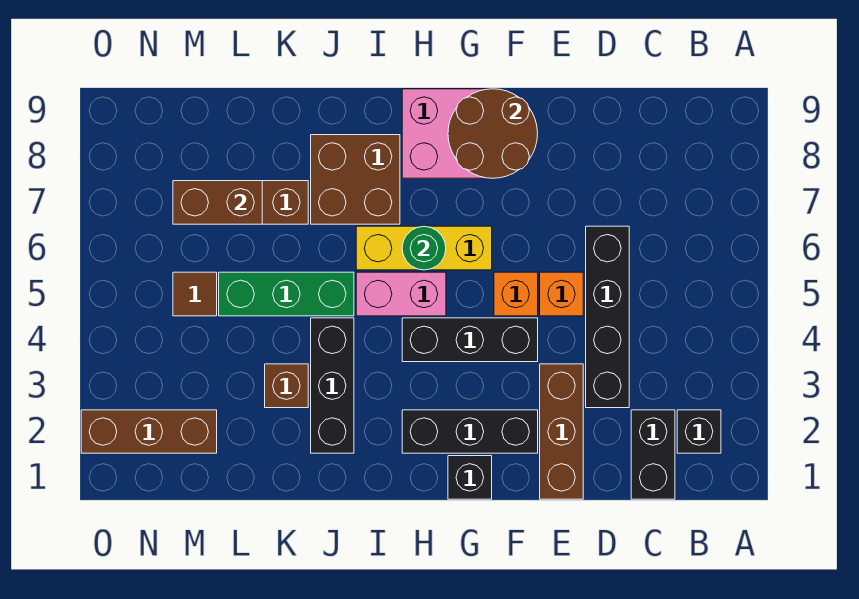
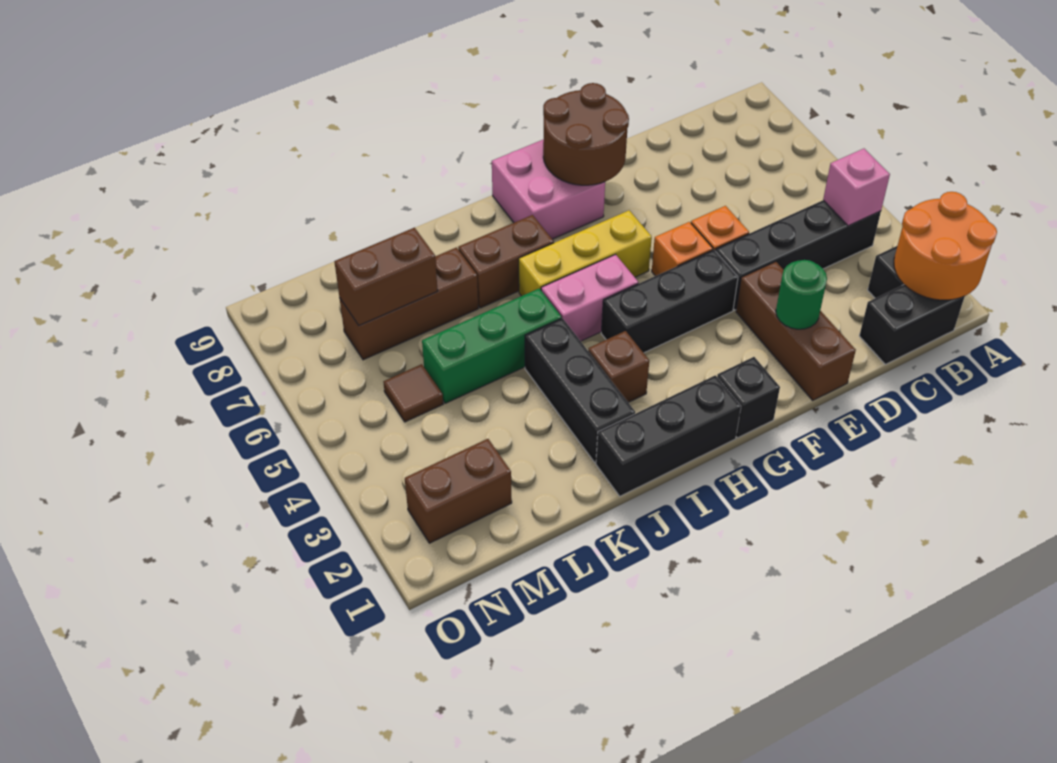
none -> orange 2x2 round brick [894,192,997,300]
none -> pink 1x1 brick [823,149,890,226]
black 1x2 brick [631,410,675,499] -> black 1x2 brick turned to [859,285,965,364]
black 1x4 brick [586,226,629,408] -> black 1x4 brick turned to [716,200,881,310]
black 1x3 brick [402,410,538,453] -> black 1x3 brick moved to [596,375,741,496]
green 1x1 round brick [402,226,446,270] -> green 1x1 round brick moved to [776,260,827,329]
brown 2x2 brick [311,135,400,224] -> brown 1x2 brick [458,215,554,308]
brown 1x1 brick [265,364,308,408] -> brown 1x1 brick moved to [588,331,649,402]
brown 1x3 brick [81,410,217,453] -> brown 1x2 brick [405,439,512,543]

